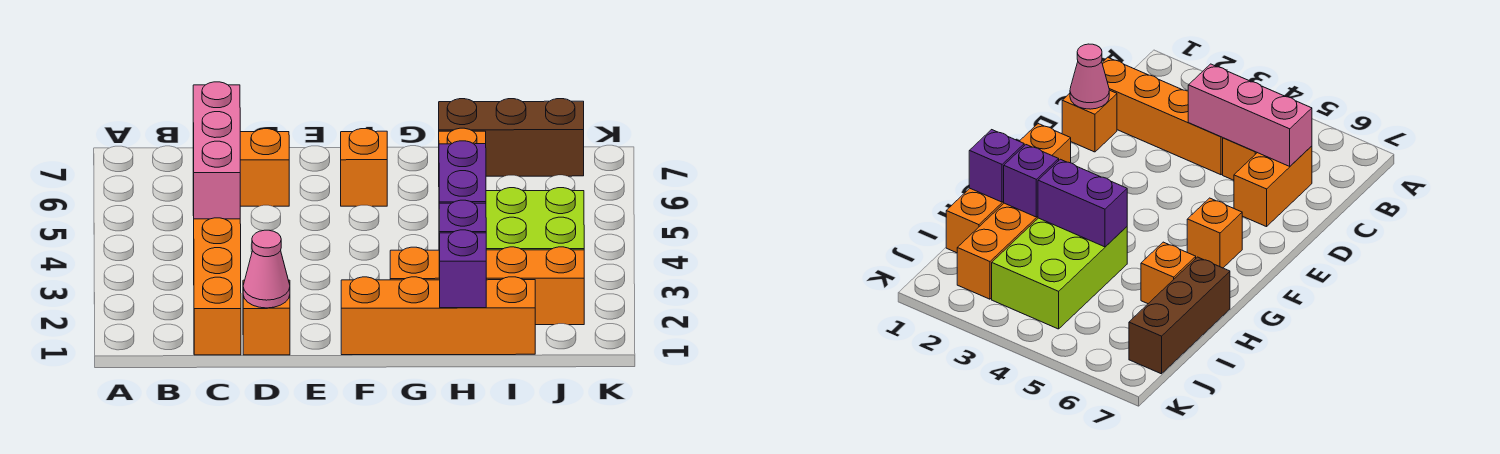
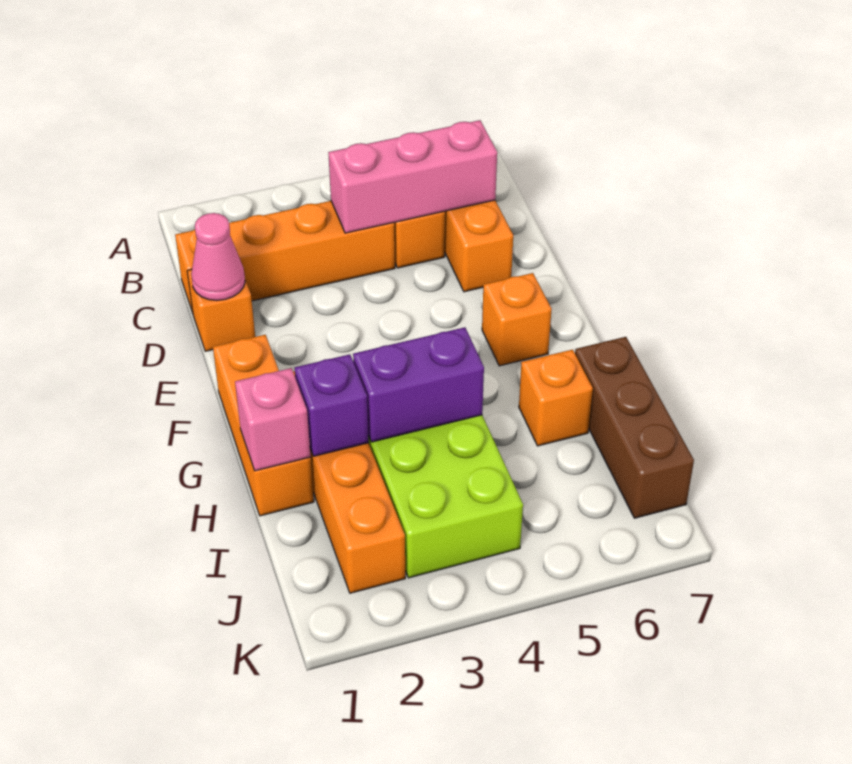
orange 1x4 brick [341,277,535,355] -> orange 1x3 brick [213,335,314,516]
purple 1x1 brick [440,230,486,308] -> pink 1x1 brick [235,368,311,471]

